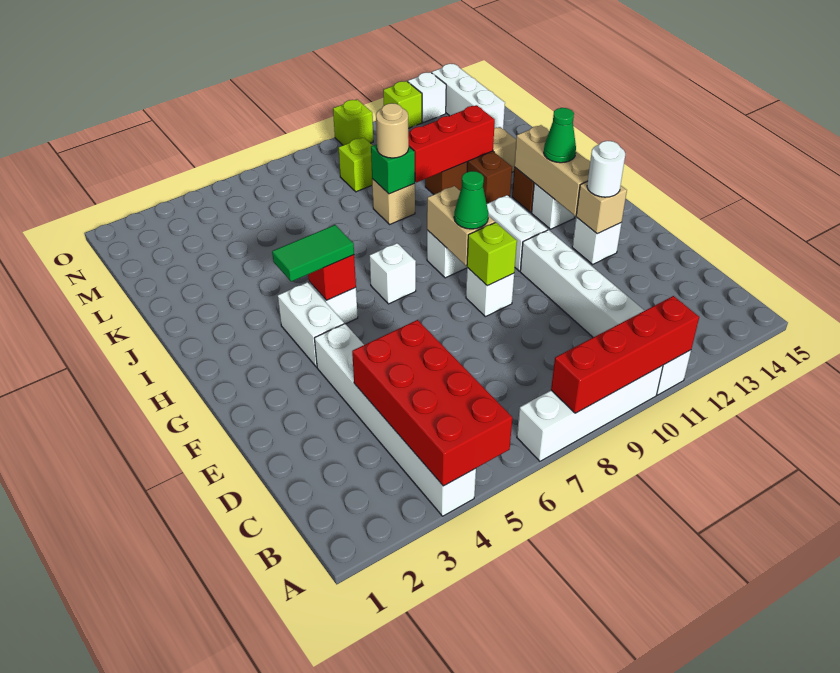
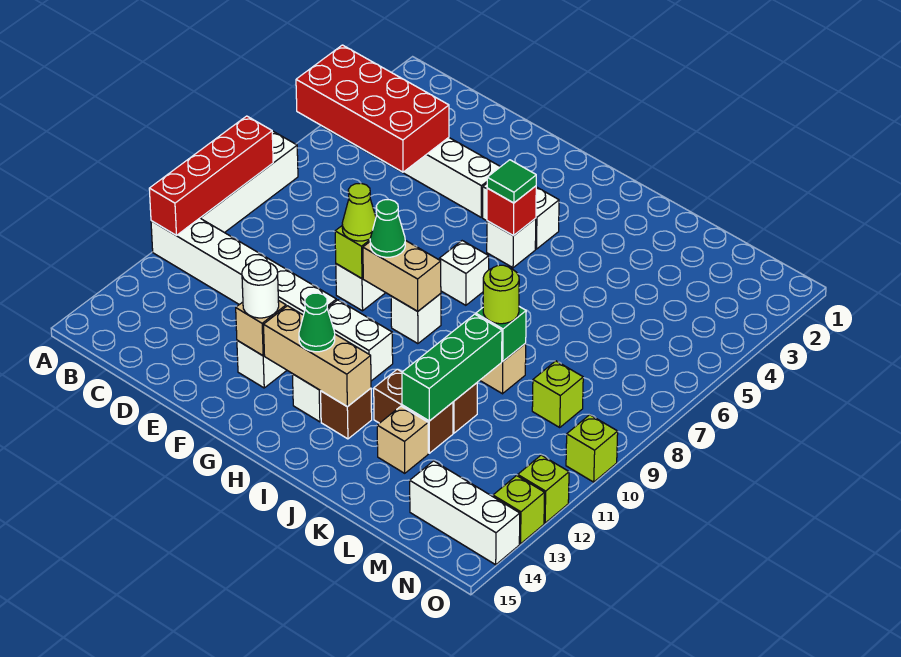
none -> lime 1x1 cone [342,183,376,241]
green 1x2 tile [272,225,354,282] -> green 1x1 tile [487,160,536,203]
tan 1x1 round brick [376,103,409,158] -> lime 1x1 round brick [483,265,519,324]
red 1x3 brick [408,105,495,183] -> green 1x3 brick [402,314,502,421]
white 1x1 brick [408,72,446,122] -> lime 1x1 brick [493,476,545,544]

